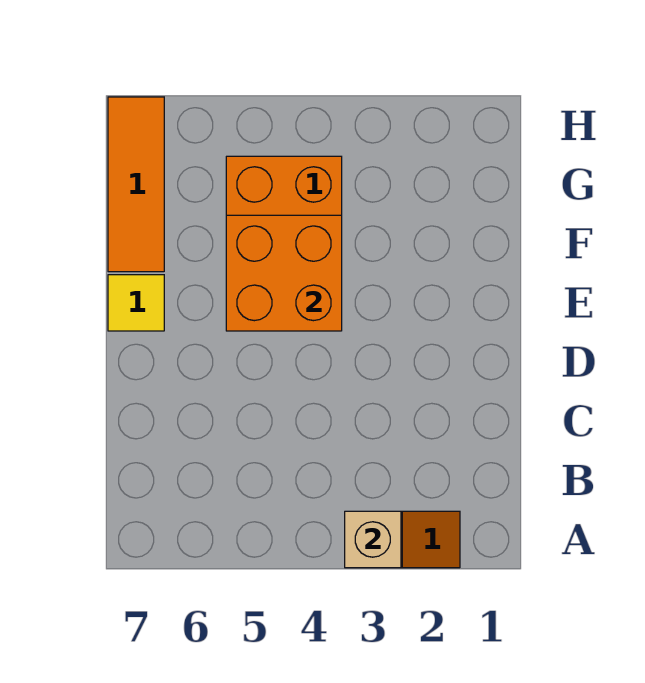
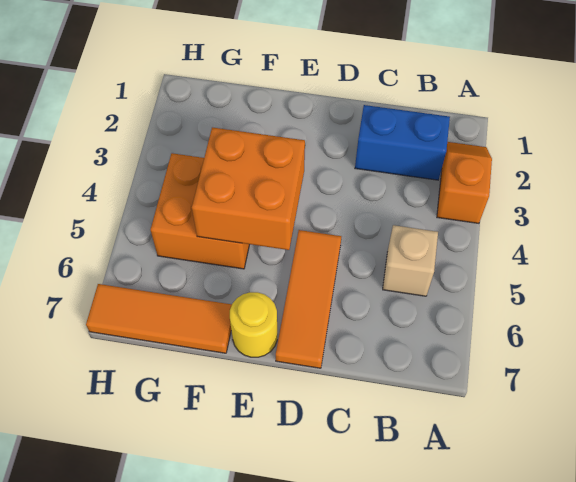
tan 1x1 brick [345,511,401,568] -> tan 1x1 brick moved to [383,225,438,296]
none -> blue 1x2 brick [355,105,450,180]
none -> orange 1x3 tile [276,230,341,368]
yellow 1x1 tile [108,275,164,331] -> yellow 1x1 round brick [230,292,277,357]

